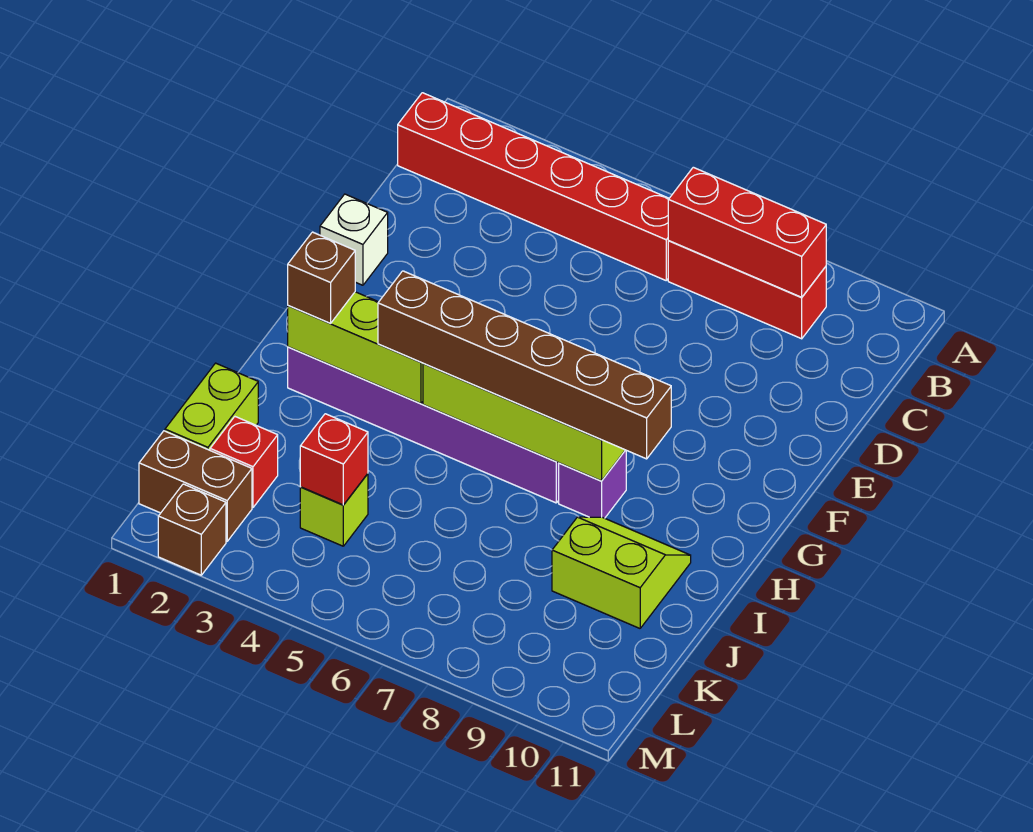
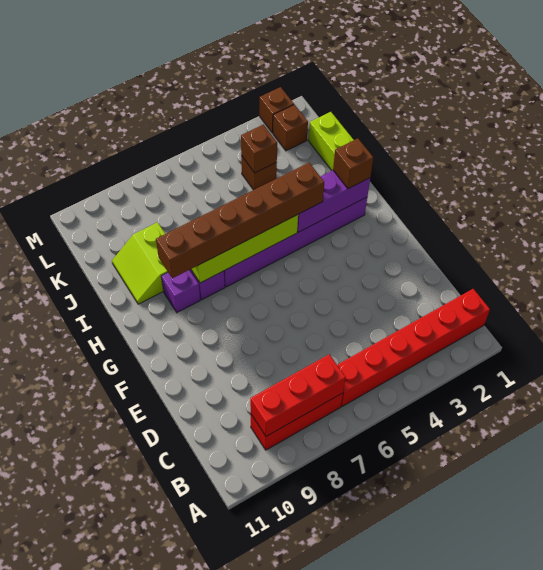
white 1x1 brick [320,194,388,285] -> none
lime 1x3 brick [288,292,423,403] -> purple 1x3 brick [297,170,370,232]
none -> purple 1x1 brick [161,270,200,312]
lime 2x2 slope [552,517,691,628] -> lime 2x2 slope turned to [112,222,168,304]
red 1x1 brick [210,417,278,508] -> none
lime 1x1 brick [300,474,368,546] -> brown 1x1 brick [241,156,277,190]
red 1x1 brick [300,414,368,505] -> brown 1x1 brick [241,124,277,173]
brown 1x2 brick [139,431,252,541] -> brown 1x1 brick [273,105,308,151]

